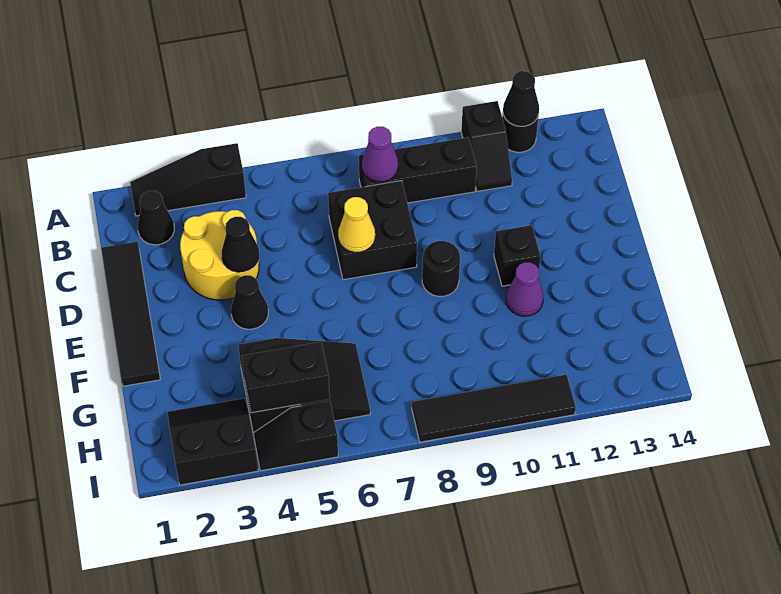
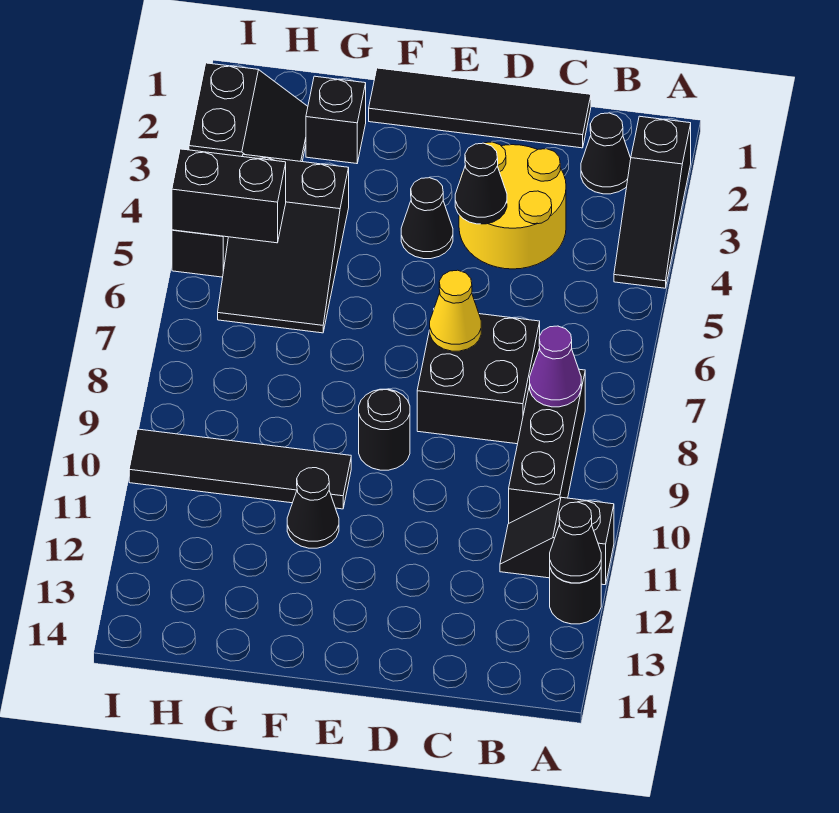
black 1x3 slope [130,143,246,216] -> black 1x3 slope turned to [614,116,691,288]
black 1x1 brick [494,225,541,286] -> black 1x1 brick moved to [306,76,366,164]
purple 1x1 cone [506,262,543,316] -> black 1x1 cone [287,468,339,548]
black 1x2 brick [242,342,330,413] -> black 1x2 brick turned to [172,149,286,243]
black 1x4 tile [412,375,576,442] -> black 1x4 tile turned to [129,429,351,509]

